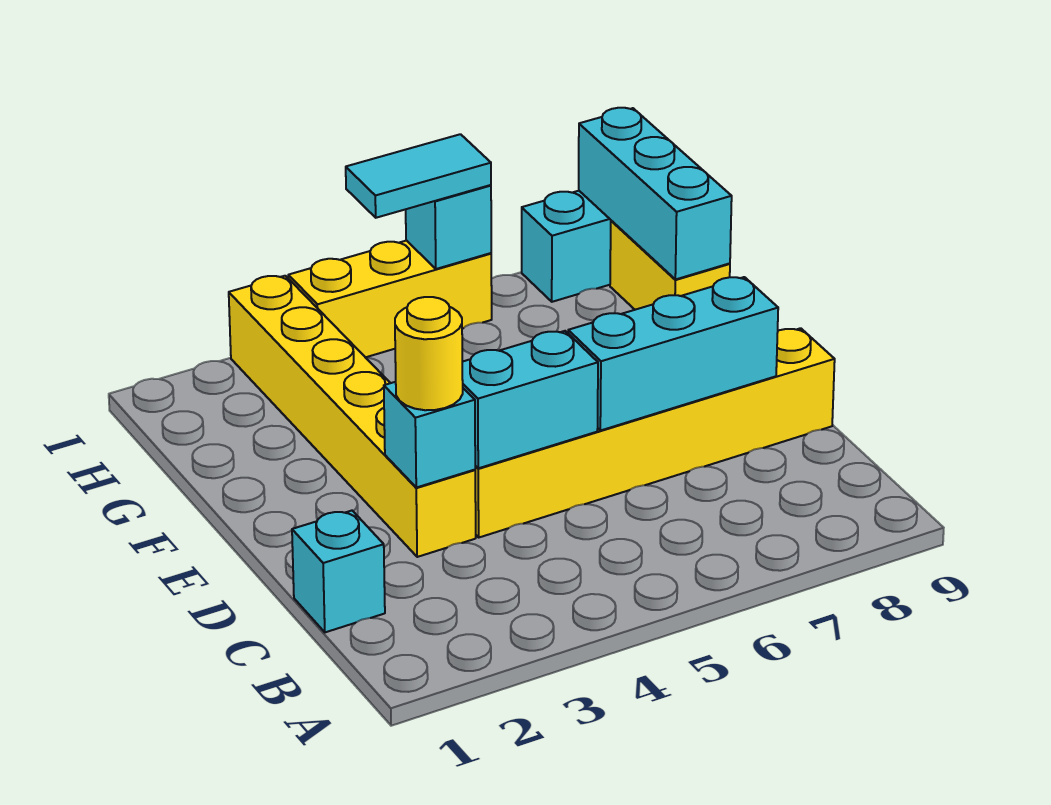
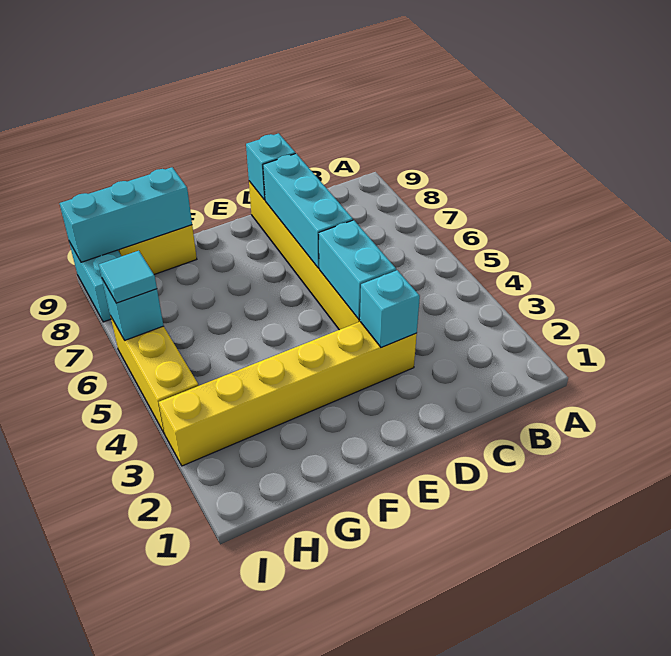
cyan 1x1 brick [292,511,385,632] -> cyan 1x1 brick moved to [246,133,295,200]
yellow 1x1 round brick [395,297,463,410] -> none
cyan 1x2 tile [346,134,491,218] -> cyan 1x1 tile [99,251,157,303]

